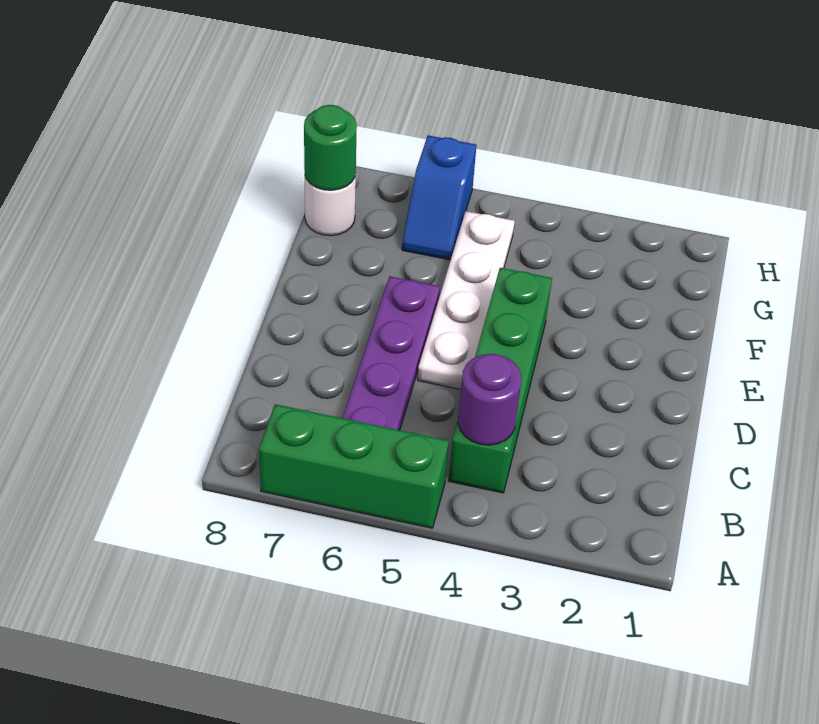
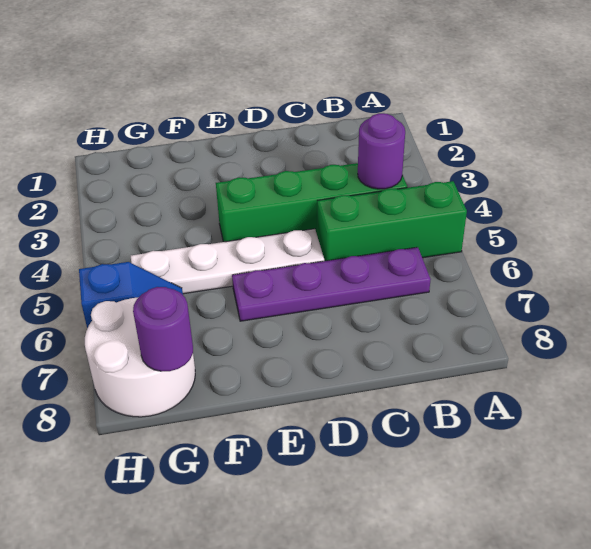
green 1x3 brick [259,404,449,528] -> green 1x3 brick turned to [317,181,467,261]
white 1x1 round brick [305,174,356,236] -> white 2x2 round brick [85,298,195,417]
green 1x1 round brick [304,105,357,190] -> purple 1x1 round brick [133,287,193,371]

